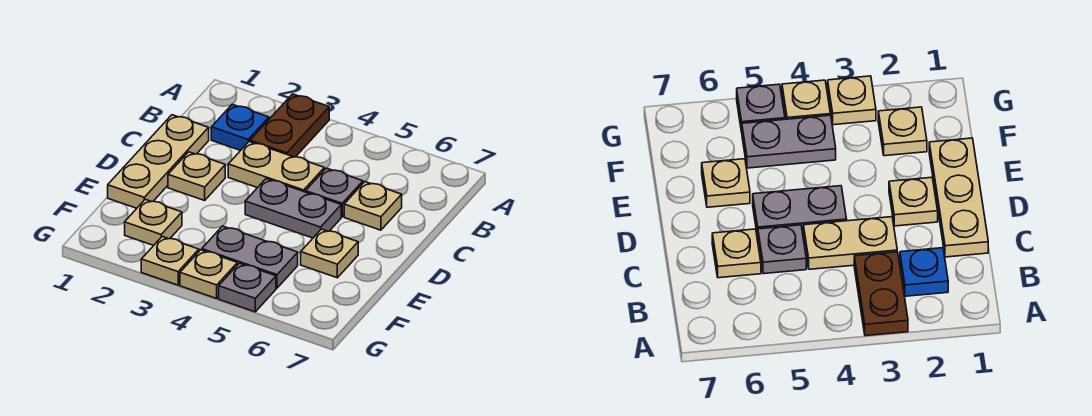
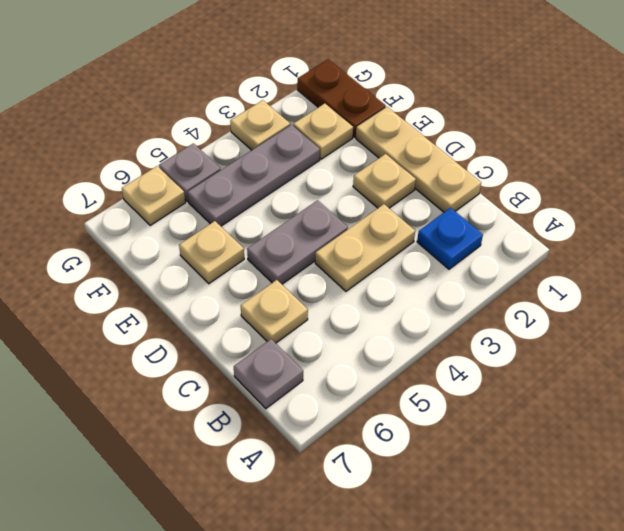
brown 1x2 plate [250,94,329,157] -> brown 1x2 plate moved to [297,59,386,137]
grey 1x1 plate [306,168,363,217] -> grey 1x1 plate moved to [234,339,303,409]
grey 1x2 plate [202,226,298,288] -> grey 1x3 plate [187,125,320,226]
tan 1x1 plate [180,250,237,298] -> tan 1x1 plate moved to [122,166,185,226]

